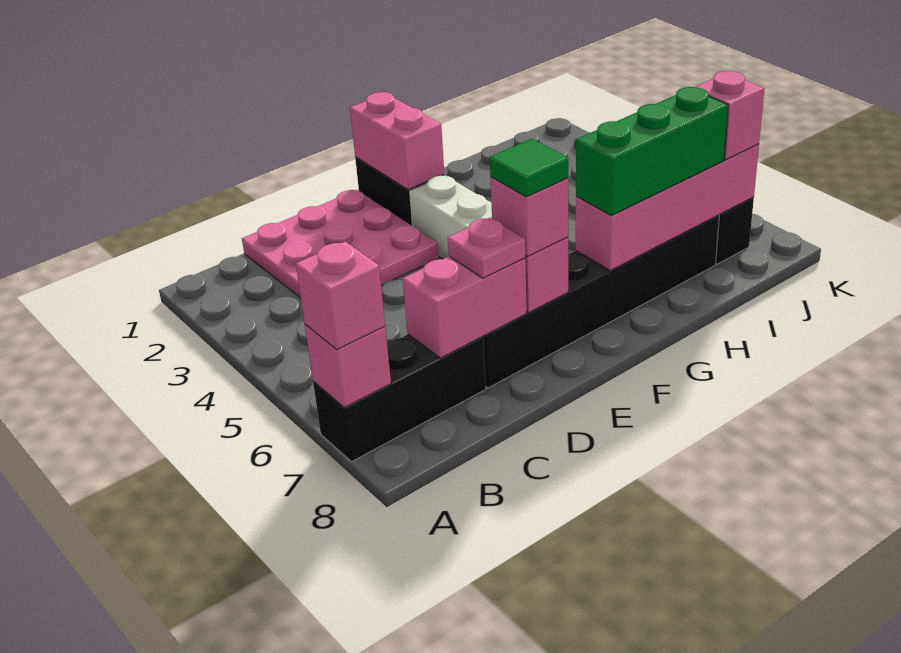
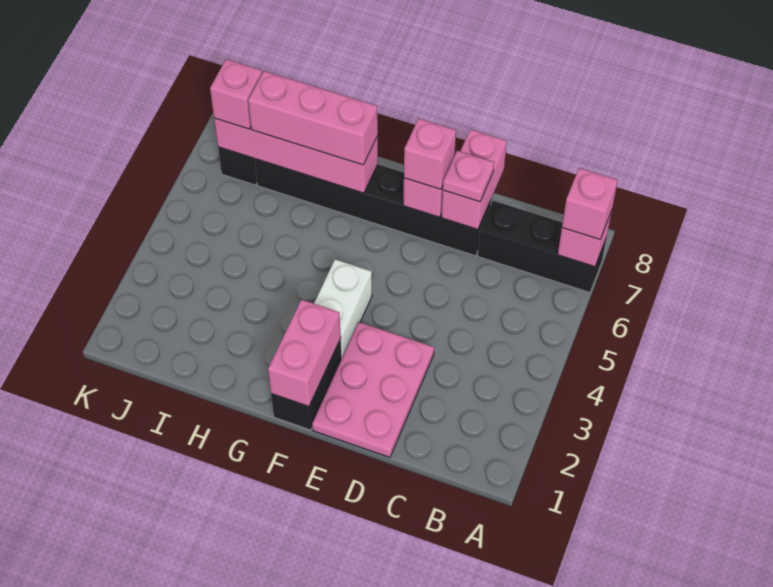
pink 3x3 plate [242,190,439,298] -> pink 2x3 plate [312,322,434,458]
pink 1x2 brick [403,257,527,358] -> pink 1x2 brick turned to [442,129,507,229]
green 1x1 tile [490,139,568,197] -> none
green 1x3 brick [576,87,728,216] -> pink 1x3 brick [248,71,378,165]

